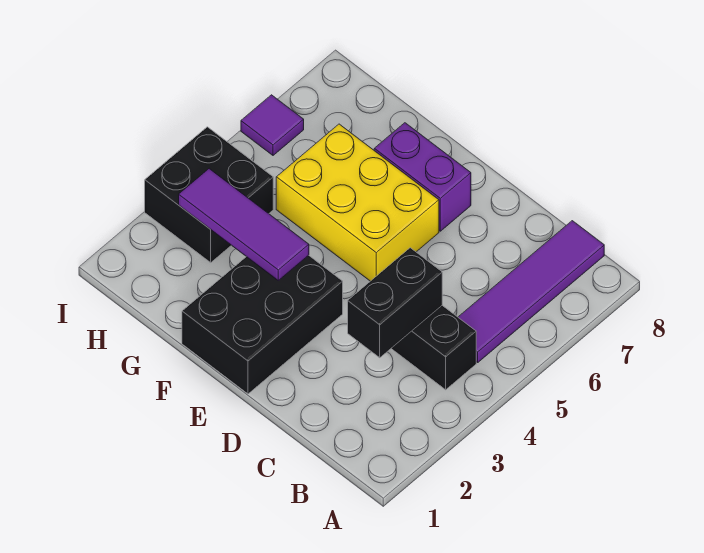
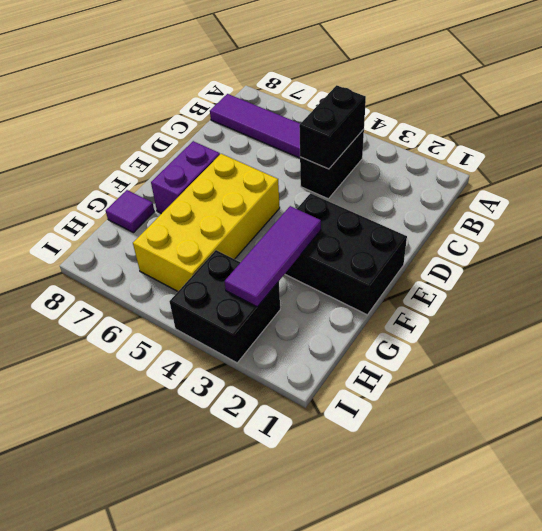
black 1x2 brick [348,248,442,358] -> black 1x2 brick turned to [299,85,366,169]
yellow 2x3 brick [276,124,439,281] -> yellow 2x4 brick [133,154,280,291]
purple 1x1 tile [241,95,304,155] -> purple 1x1 tile moved to [106,190,154,233]

